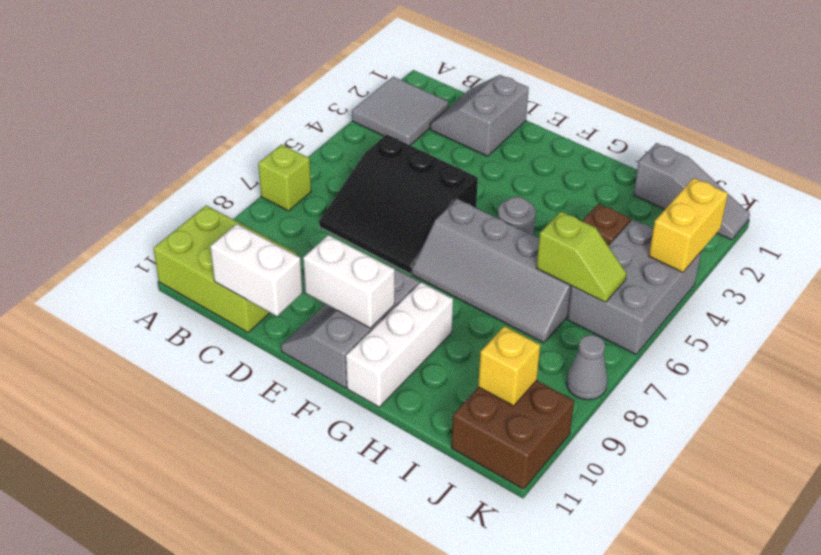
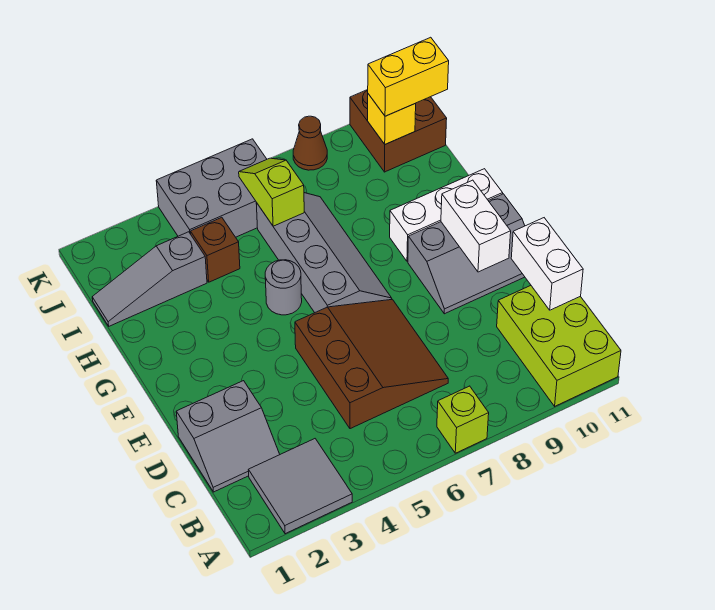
black 3x3 slope [319,134,478,274] -> brown 3x3 slope [295,299,448,429]
grey 1x3 slope [634,143,750,240] -> grey 1x3 slope turned to [92,232,207,326]
yellow 1x2 brick [649,178,728,272] -> yellow 1x2 brick moved to [368,37,449,116]
grey 1x1 cone [567,335,607,400] -> brown 1x1 cone [293,116,327,170]

